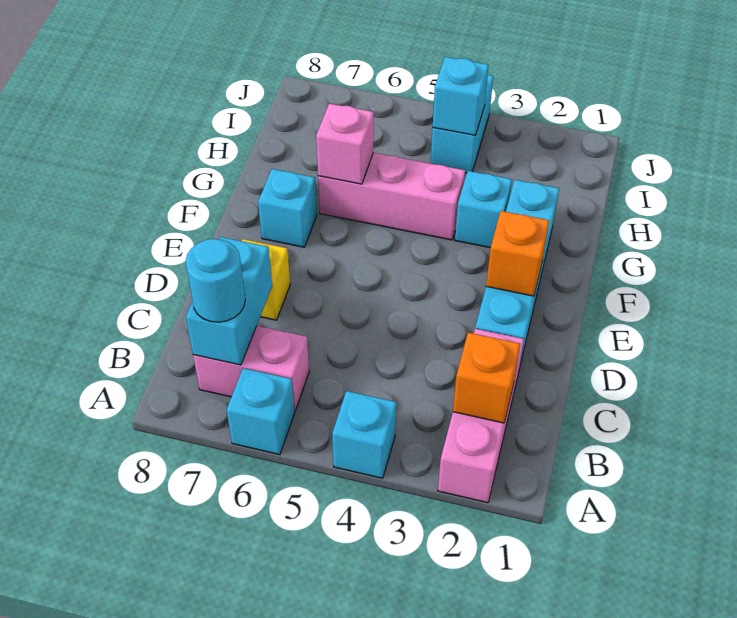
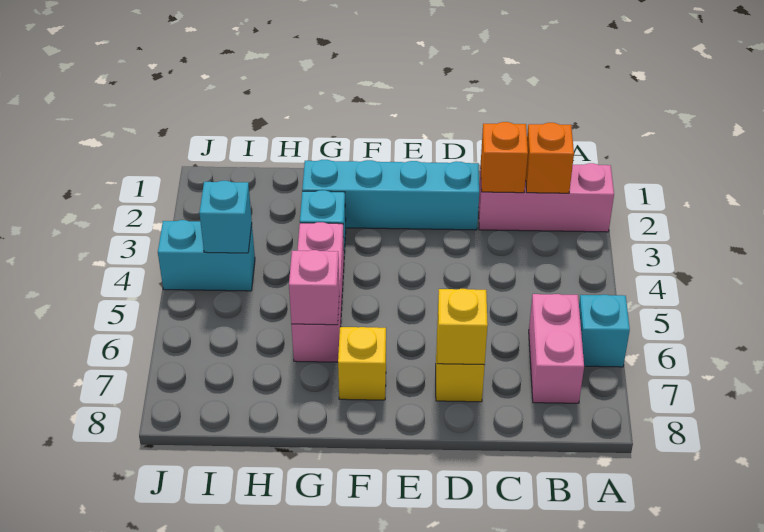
cyan 1x1 brick [332,391,396,478] -> none
cyan 1x2 brick [186,237,272,365] -> none
cyan 1x1 round brick [186,239,245,322] -> none
none -> yellow 1x1 brick [437,289,488,365]
orange 1x1 brick [486,211,549,296] -> orange 1x1 brick moved to [481,122,528,193]
cyan 1x1 brick [258,169,317,247] -> yellow 1x1 brick [338,327,386,400]

